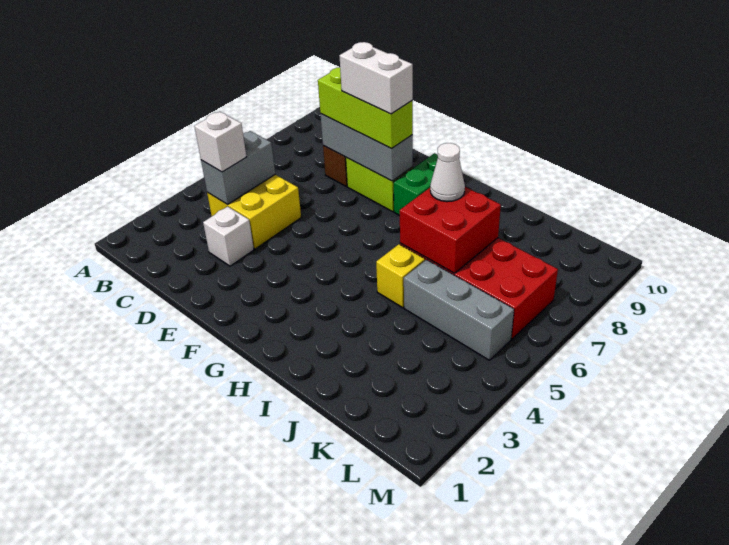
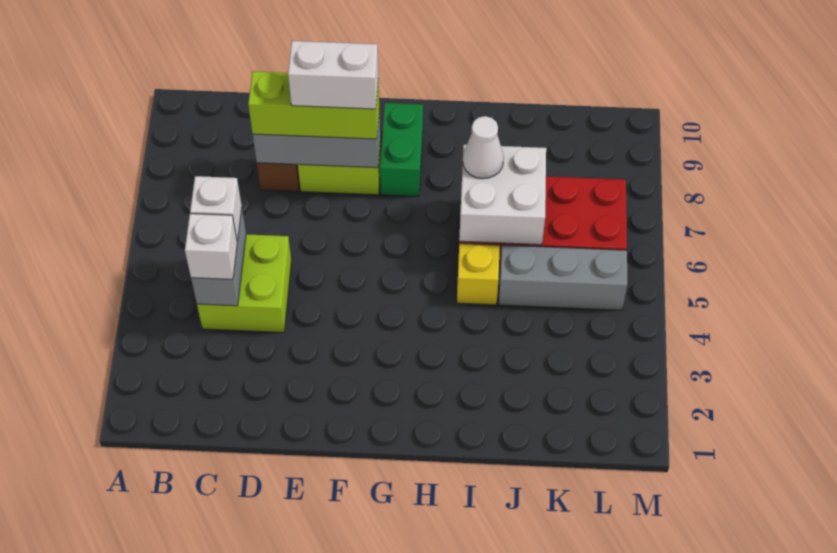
yellow 2x2 brick [207,175,301,249] -> lime 2x2 brick [197,234,291,333]
white 1x1 brick [203,206,254,266] -> white 1x1 brick moved to [190,176,242,242]
red 2x2 brick [400,187,501,273] -> white 2x2 brick [459,145,546,245]

